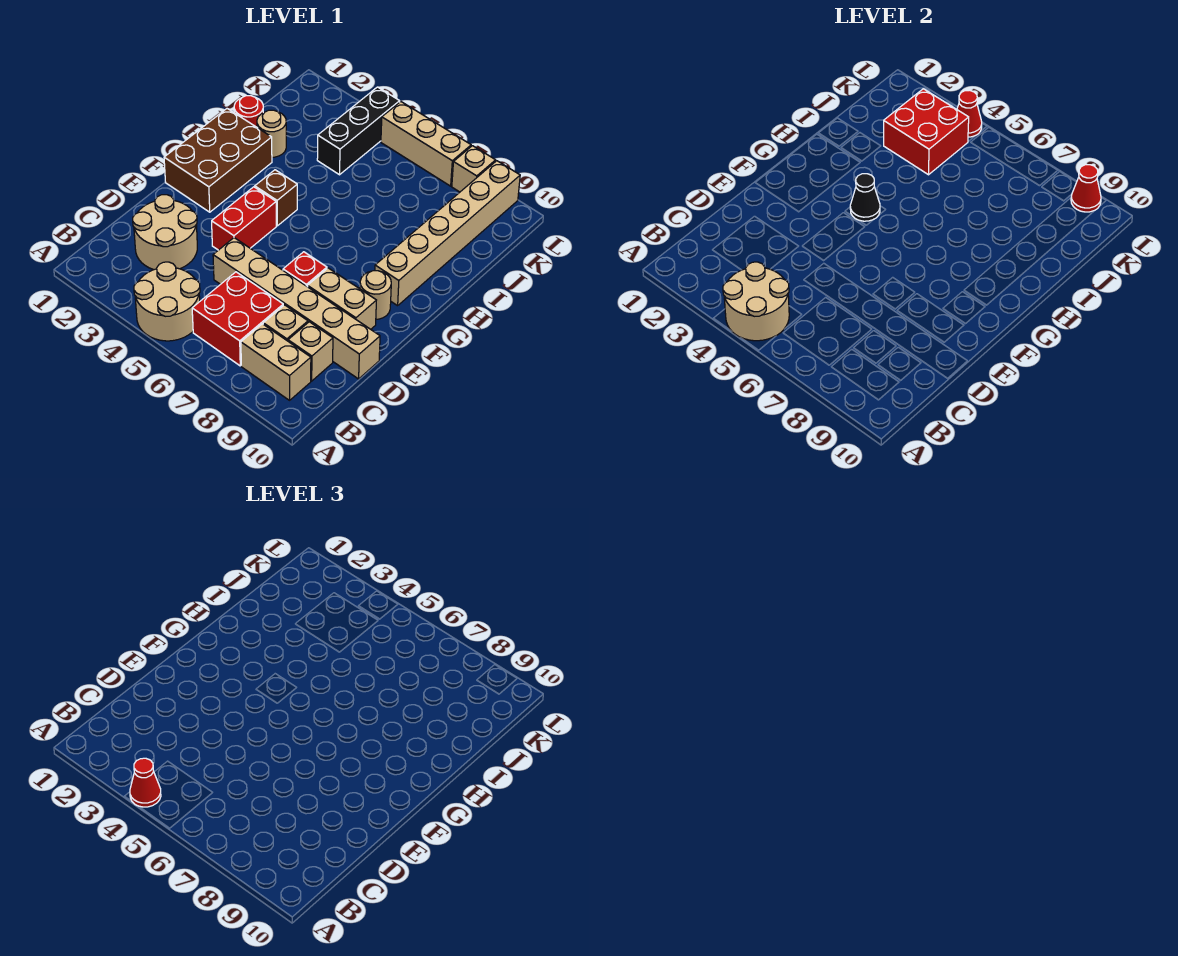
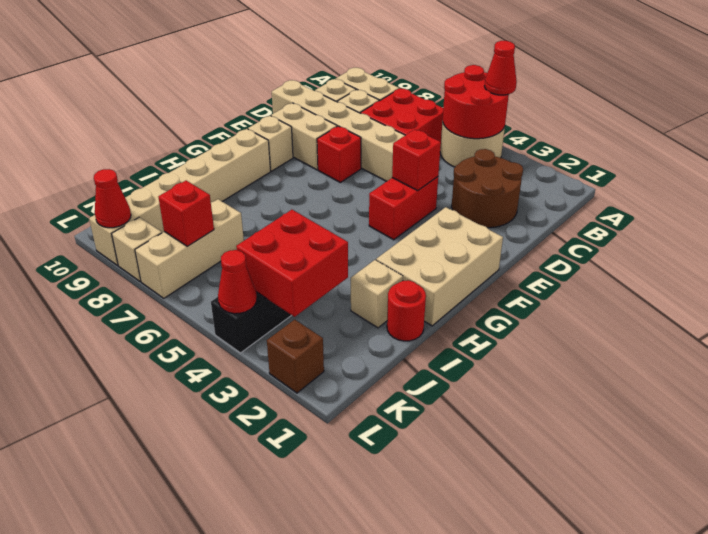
tan 2x2 round brick [723,262,789,341] -> red 2x2 round brick [443,65,509,139]
tan 2x2 round brick [133,195,197,270] -> brown 2x2 round brick [452,149,523,228]
none -> red 1x1 brick [392,129,441,191]
brown 2x3 brick [164,109,272,212] -> tan 2x3 brick [376,207,503,326]
tan 1x1 round brick [360,271,391,319] -> tan 1x1 brick [248,116,293,171]
brown 1x1 brick [255,170,297,226] -> brown 1x1 brick moved to [267,320,324,393]
black 1x1 cone [850,174,880,221] -> none
tan 1x1 round brick [257,110,286,157] -> tan 1x1 brick [351,260,403,328]
none -> red 1x1 brick [158,181,214,246]
tan 1x3 brick [381,102,471,186] -> tan 1x3 brick turned to [135,199,244,298]

